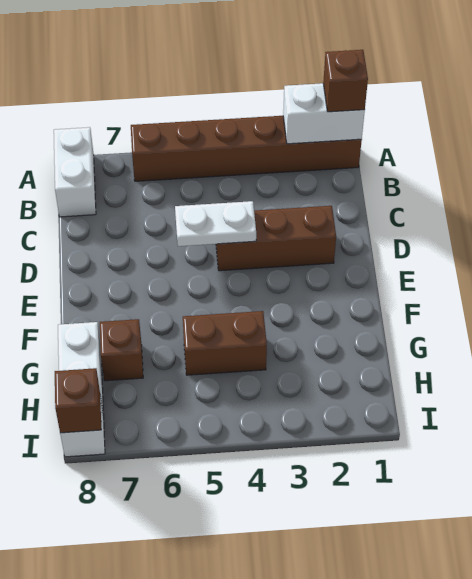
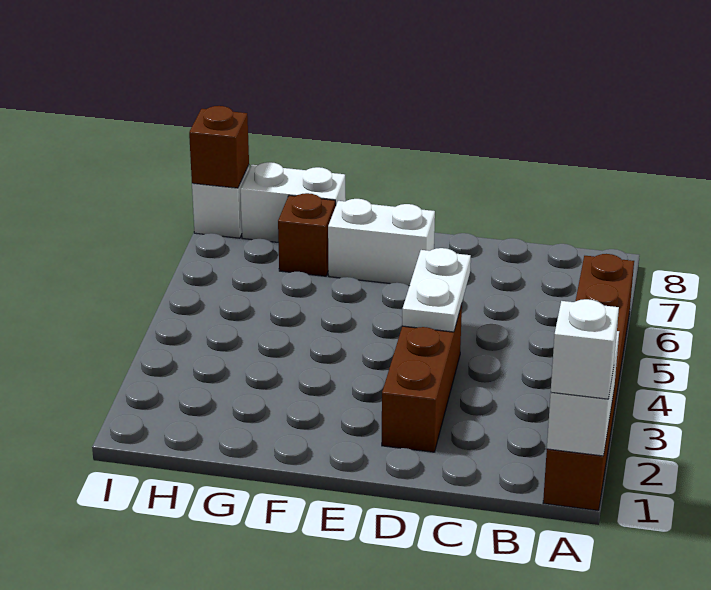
brown 1x1 brick [323,50,368,112] -> white 1x1 brick [551,299,619,399]
white 1x2 brick [54,127,96,217] -> white 1x2 brick moved to [328,199,435,286]
brown 1x2 brick [183,311,267,375] -> none

